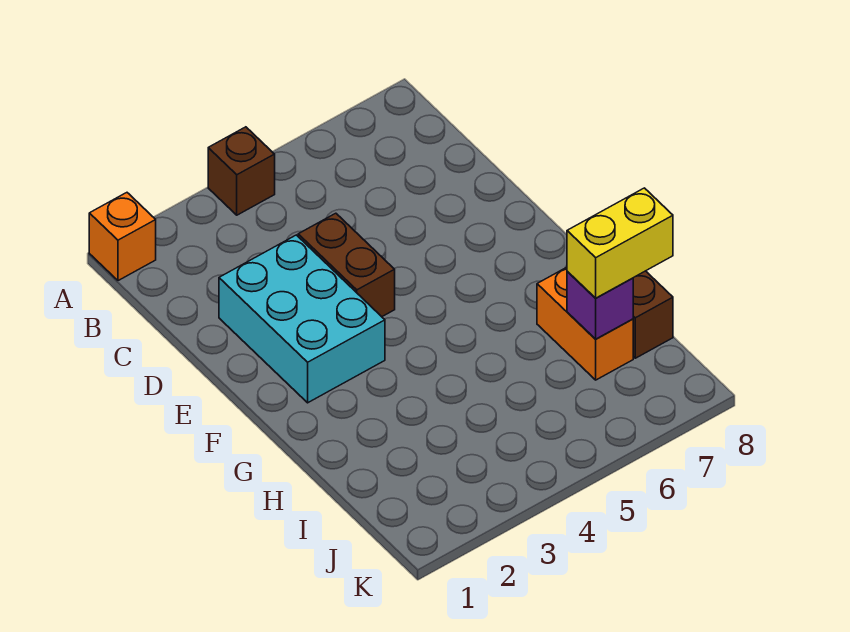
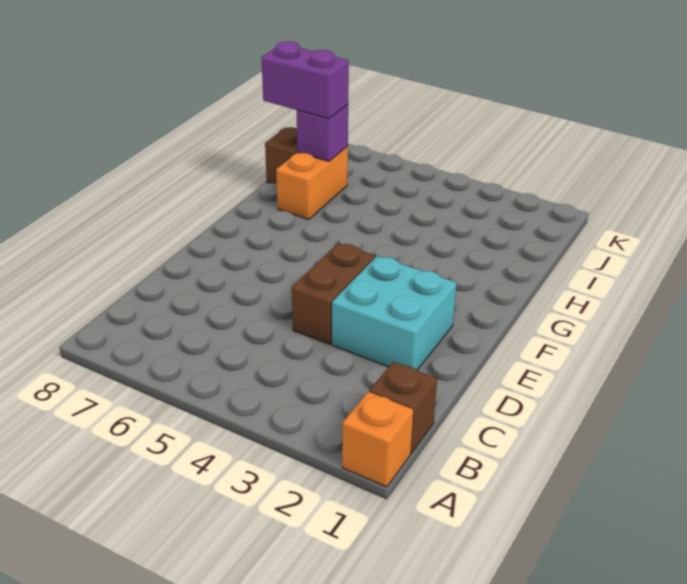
brown 1x1 brick [208,127,275,215] -> brown 1x1 brick moved to [369,362,437,453]
cyan 2x3 brick [219,235,385,403] -> cyan 2x2 brick [332,256,457,370]
yellow 1x2 brick [567,188,673,298] -> purple 1x2 brick [261,41,349,119]

